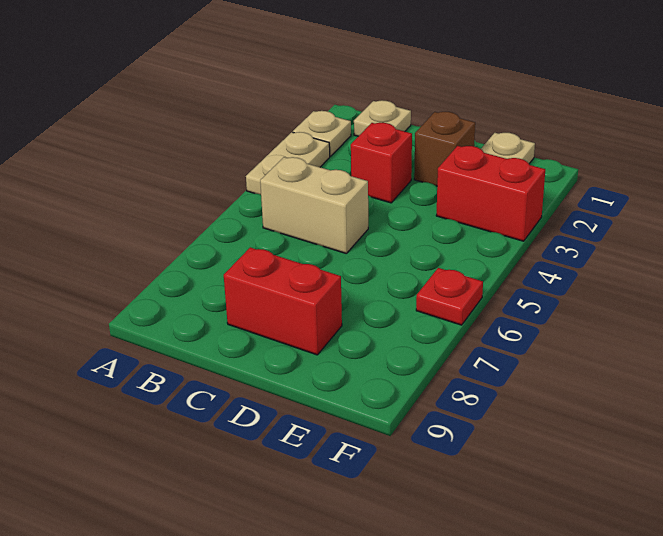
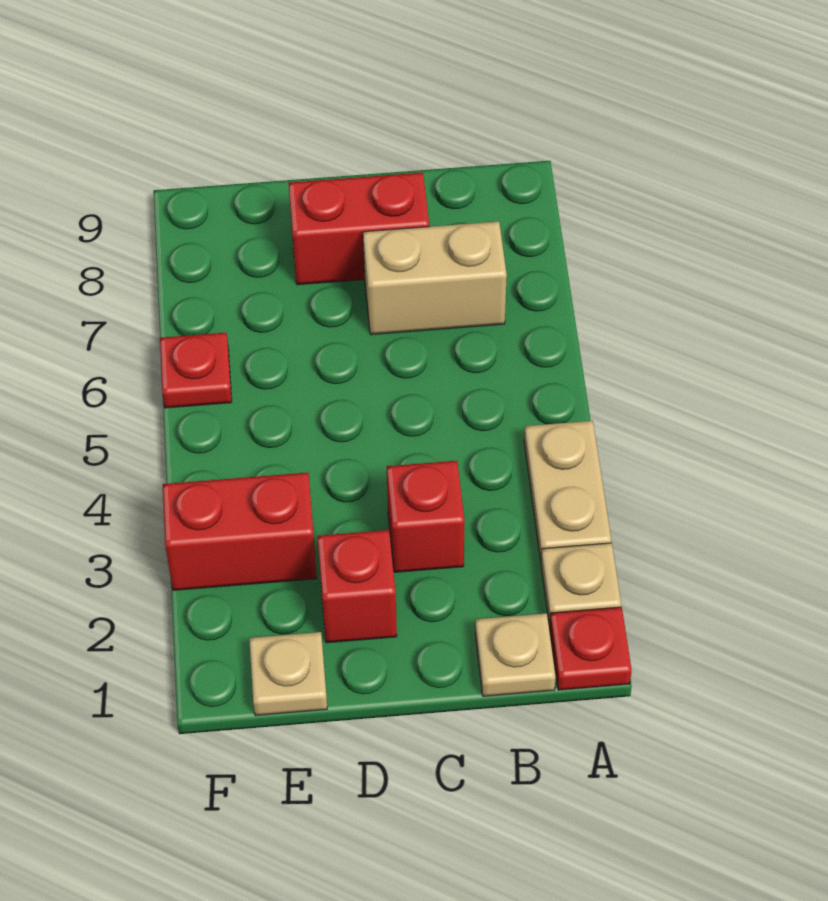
none -> red 1x1 plate [550,607,632,690]
tan 1x2 brick [260,157,368,253] -> tan 1x2 brick moved to [363,221,507,335]
brown 1x1 brick [414,112,475,186] -> red 1x1 brick [317,530,397,643]

